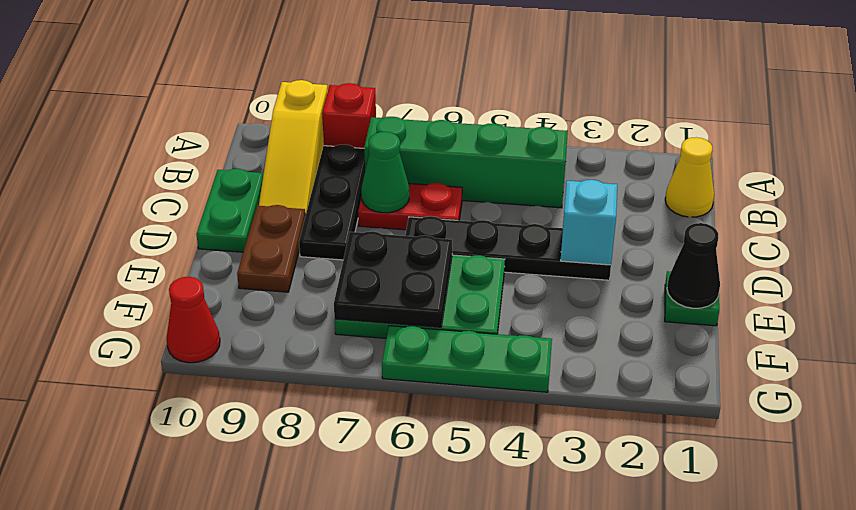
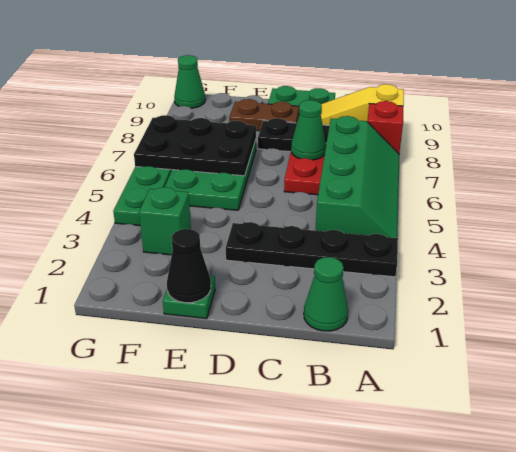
yellow 1x1 cone [665,137,714,217] -> green 1x1 cone [304,257,348,331]
black 1x4 plate [405,216,611,280] -> black 1x4 plate turned to [226,222,398,277]
cyan 1x1 brick [561,180,617,265] -> none
black 2x2 plate [334,231,452,327] -> black 2x3 plate [134,115,256,176]
none -> green 1x1 brick [139,187,191,255]
red 1x1 cone [167,277,220,363] -> green 1x1 cone [174,55,205,108]

